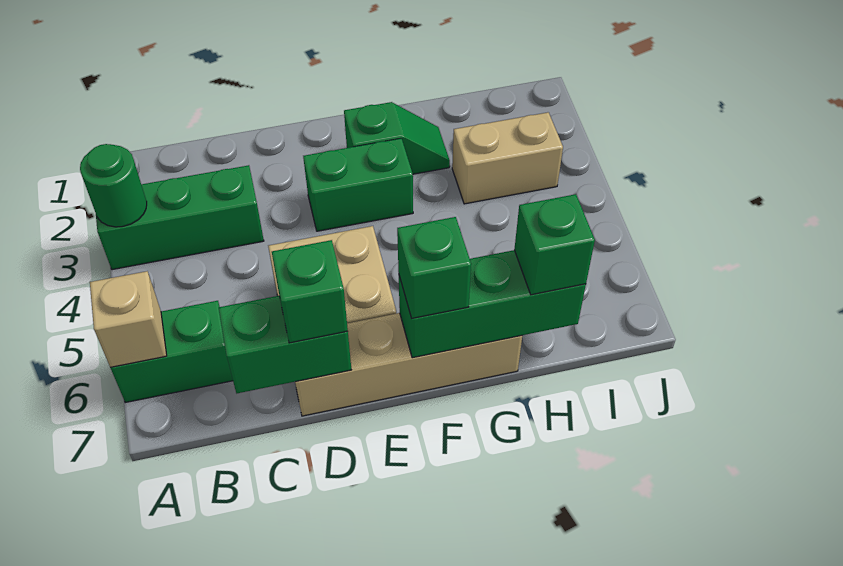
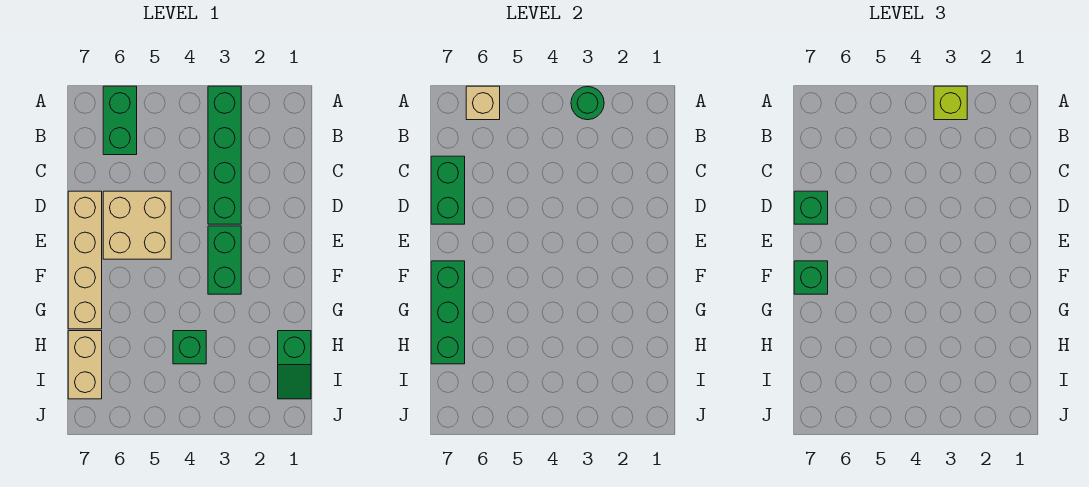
green 1x3 brick [96,165,264,270] -> green 1x4 brick [208,86,241,224]
none -> lime 1x1 brick [934,86,967,120]
green 1x2 slope [344,102,450,174] -> green 1x2 slope moved to [278,331,311,399]
tan 1x2 brick [452,112,563,204] -> tan 1x2 brick moved to [68,331,102,399]
green 1x1 brick [514,194,595,295] -> green 1x1 brick moved to [173,331,206,364]

